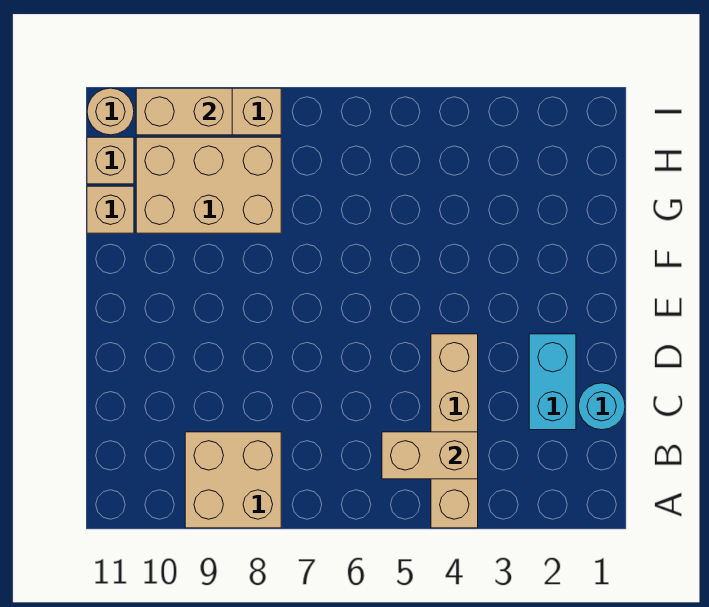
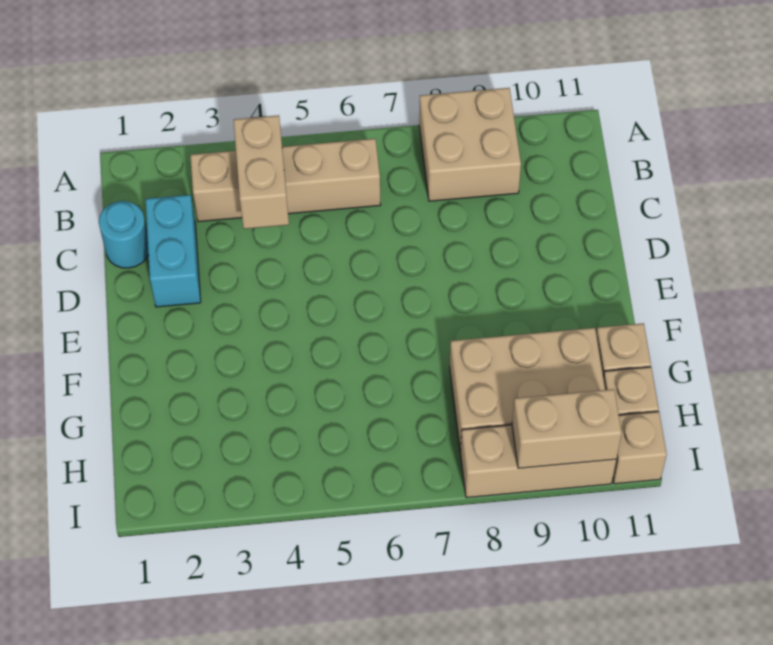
tan 1x4 brick [431,334,478,528] -> tan 1x4 brick turned to [190,139,381,222]
tan 1x2 brick [382,432,478,479] -> tan 1x2 brick turned to [234,115,289,229]
tan 1x1 round brick [87,88,134,135] -> tan 1x1 brick [613,411,667,484]

